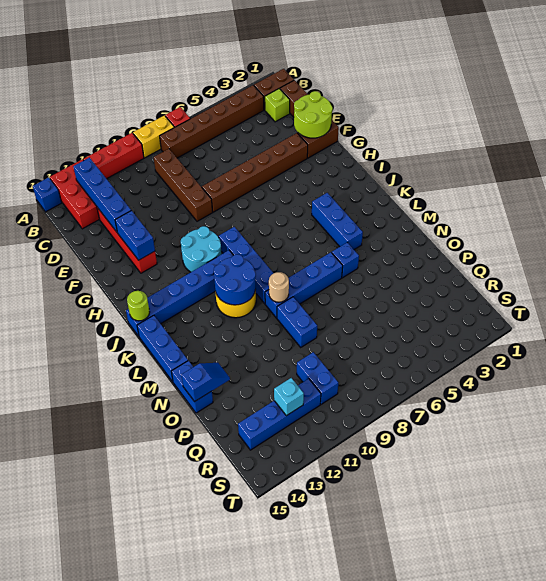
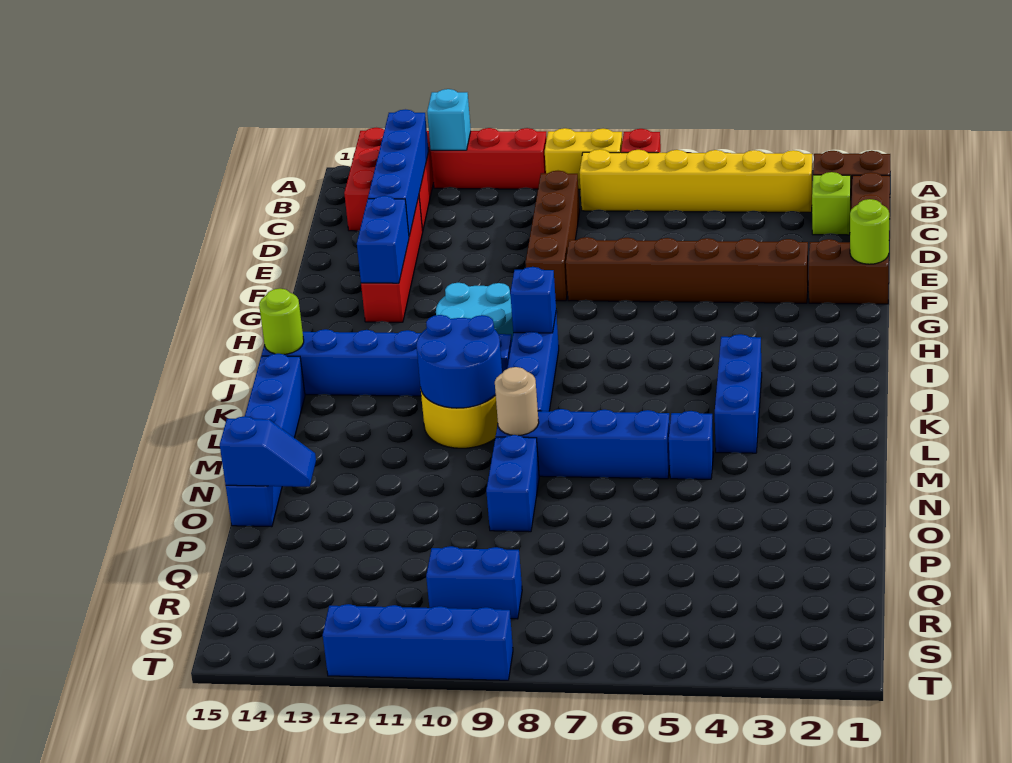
blue 1x1 brick [33,177,61,212] -> blue 1x1 brick moved to [510,267,556,333]
brown 1x6 brick [160,85,264,158] -> yellow 1x6 brick [580,149,812,212]
lime 2x2 round brick [294,91,333,138] -> lime 1x1 round brick [850,199,889,264]
blue 1x2 brick [297,352,338,404] -> blue 1x2 brick turned to [426,546,522,619]
blue 1x4 brick [238,379,321,450] -> blue 1x4 brick moved to [323,604,513,680]
cyan 1x1 brick [274,378,304,416] -> cyan 1x1 brick moved to [427,89,471,150]

